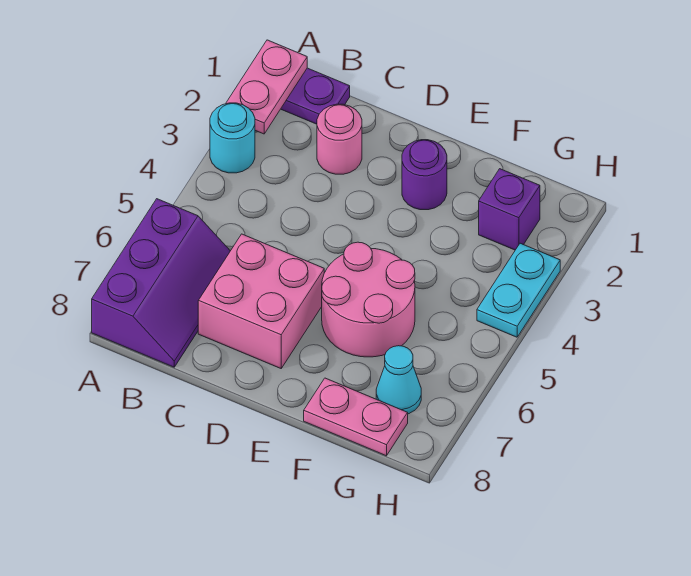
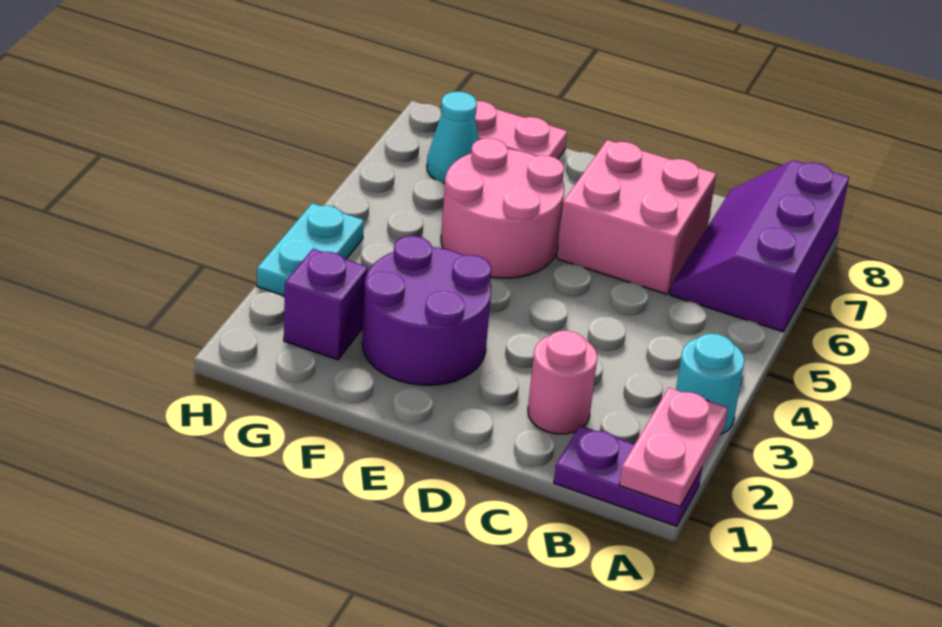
purple 1x1 round brick [402,140,447,210] -> purple 2x2 round brick [362,236,491,385]

